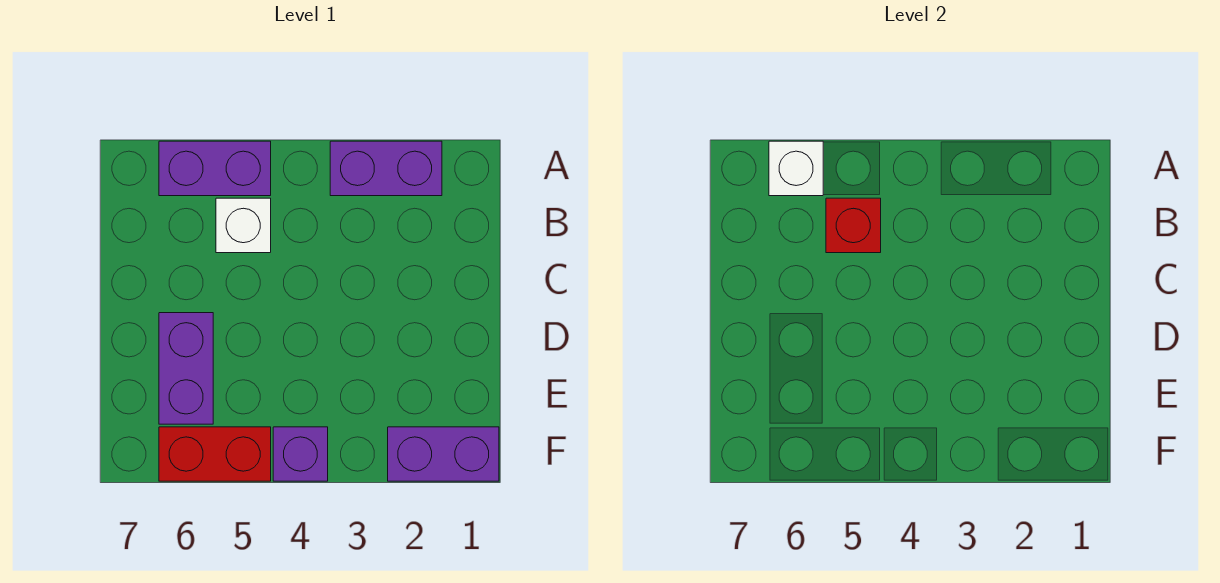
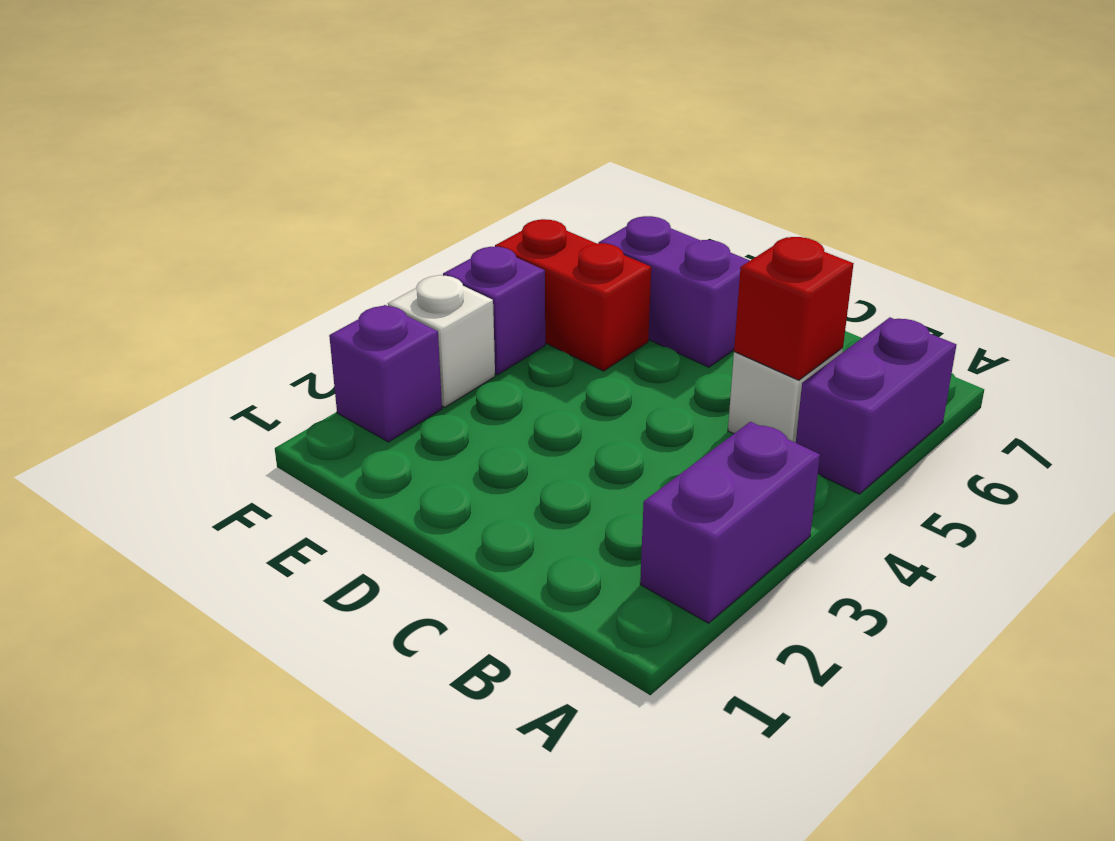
white 1x1 brick [769,141,823,196] -> white 1x1 brick moved to [388,275,495,407]
purple 1x2 brick [388,427,499,481] -> purple 1x1 brick [329,305,442,442]
red 1x2 brick [159,427,271,481] -> red 1x2 brick turned to [495,219,651,371]

